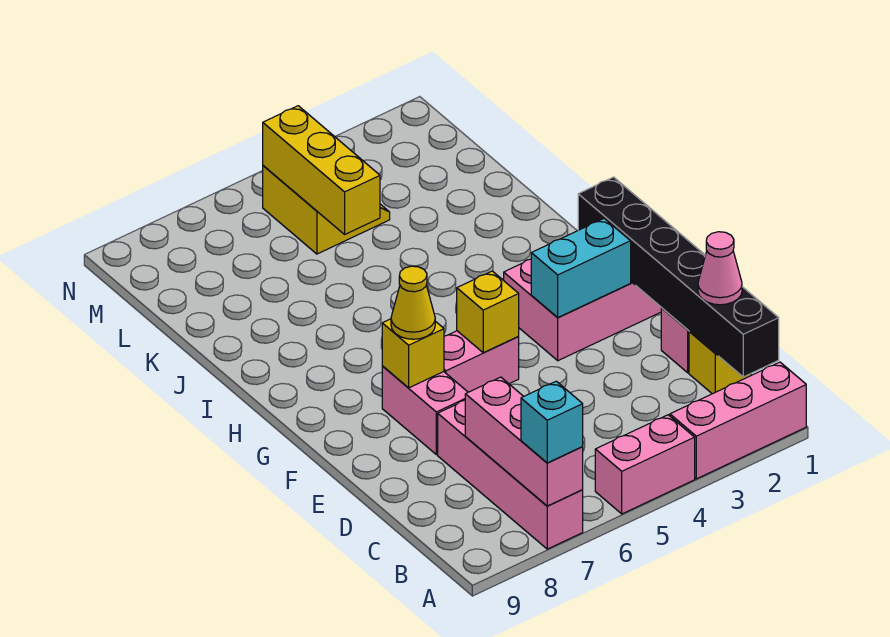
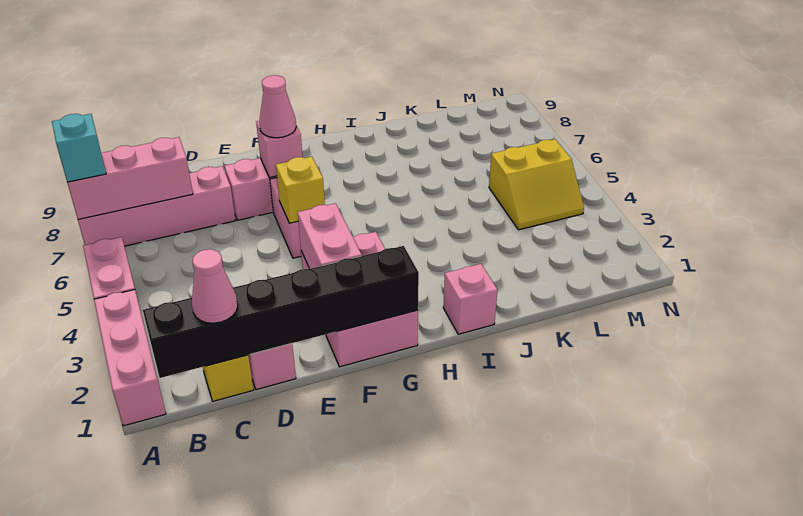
cyan 1x2 brick [531,219,631,318] -> pink 1x2 brick [298,203,362,269]
yellow 1x1 brick [382,319,444,388] -> pink 1x1 brick [256,121,302,178]
yellow 1x1 cone [391,266,435,339] -> pink 1x1 cone [259,75,296,138]
none -> pink 1x1 brick [443,264,497,334]
yellow 1x3 brick [263,106,380,234] -> none

